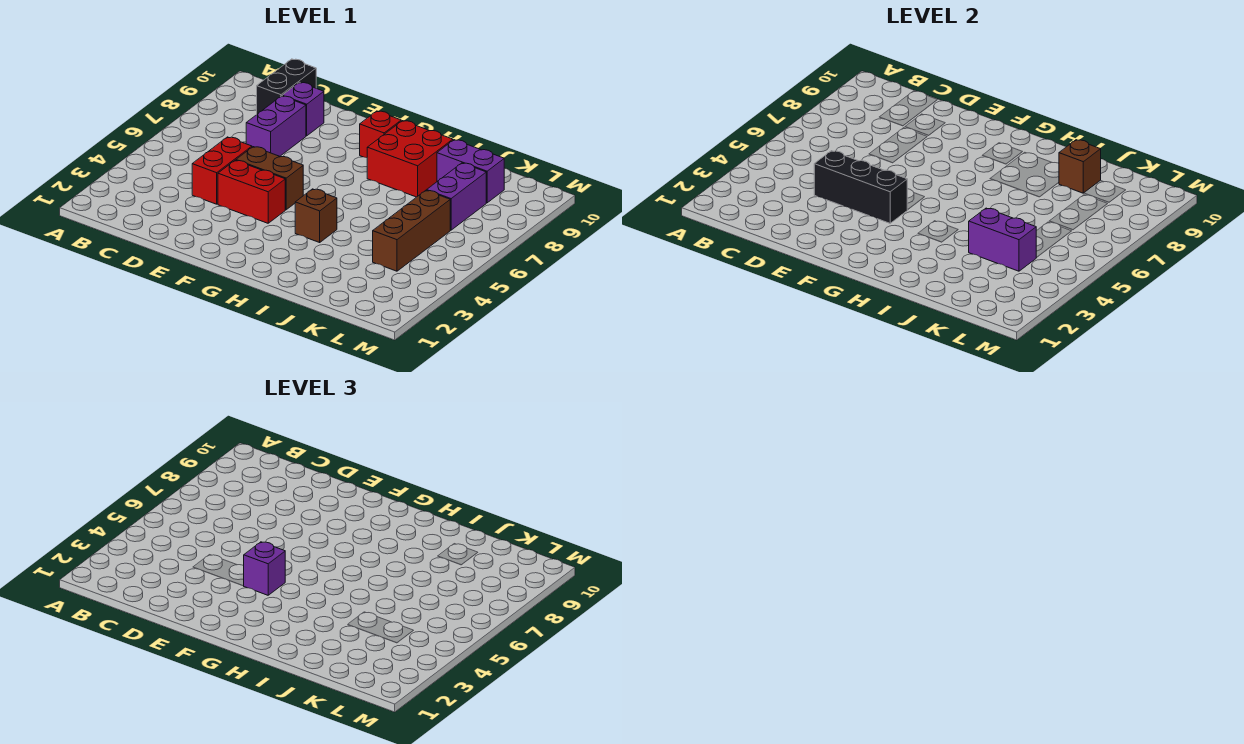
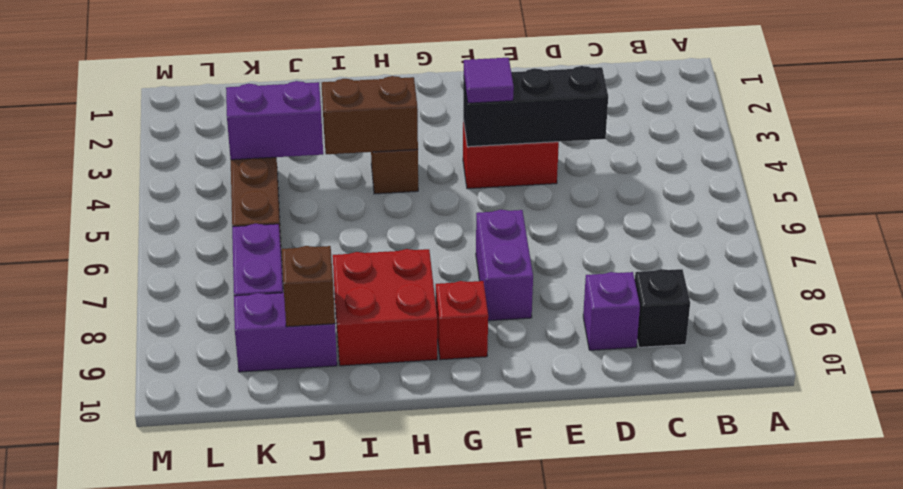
black 1x2 brick [257,59,316,114] -> black 1x1 brick [635,269,690,347]
red 1x2 brick [192,137,252,204] -> none
purple 1x2 brick [246,96,306,156] -> purple 1x2 brick moved to [476,210,533,321]
brown 1x2 brick [236,147,303,210] -> brown 1x2 brick moved to [322,76,418,154]
purple 1x1 brick [244,542,285,595] -> purple 1x1 tile [464,58,514,103]

